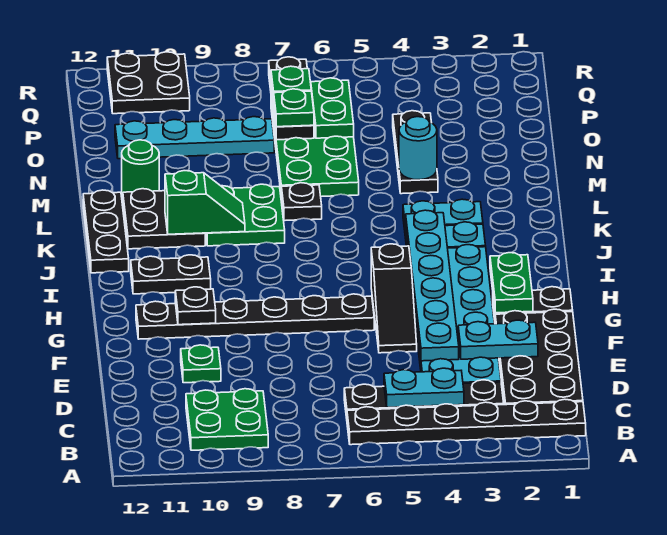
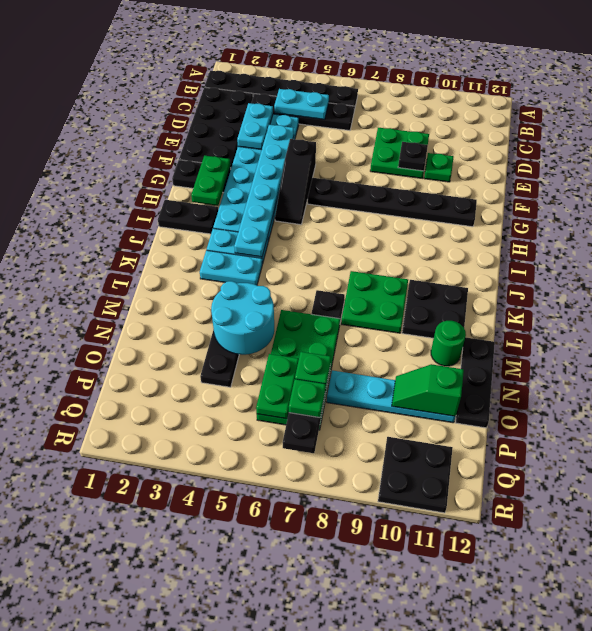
green 2x2 plate [186,389,268,450] -> green 2x2 plate moved to [370,128,429,178]
cyan 1x2 plate [458,320,538,359] -> cyan 1x2 plate turned to [237,103,273,150]
black 1x3 slope [371,244,417,353] -> black 1x3 slope turned to [275,139,316,225]
black 1x1 plate [175,287,216,325] -> black 1x1 plate moved to [398,142,428,171]
black 1x2 plate [131,255,211,294] -> black 1x2 plate moved to [158,200,218,234]
black 1x3 plate [83,190,129,273] -> black 1x3 plate moved to [455,337,495,428]
green 1x2 slope [165,171,245,234] -> green 1x2 slope moved to [392,364,464,416]
cyan 1x1 round brick [399,117,437,180] -> cyan 2x2 round brick [211,281,274,355]

